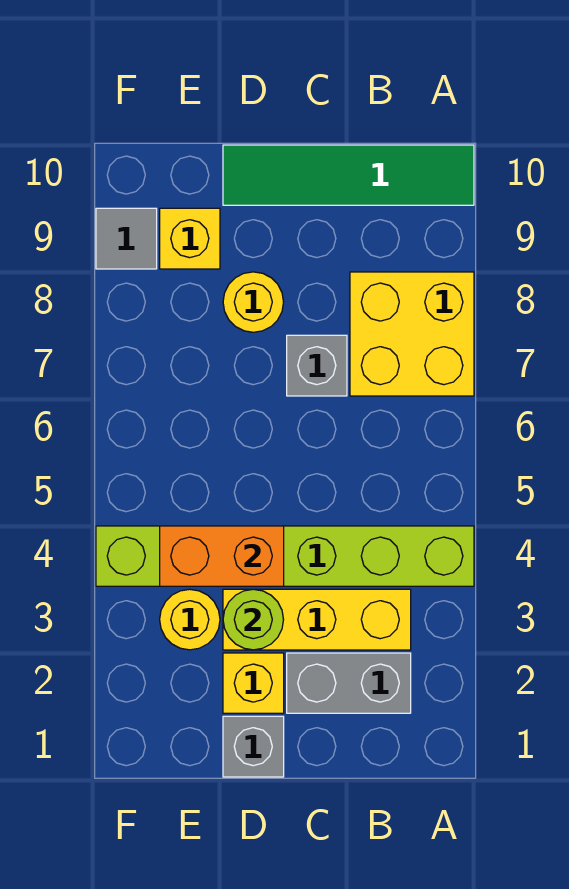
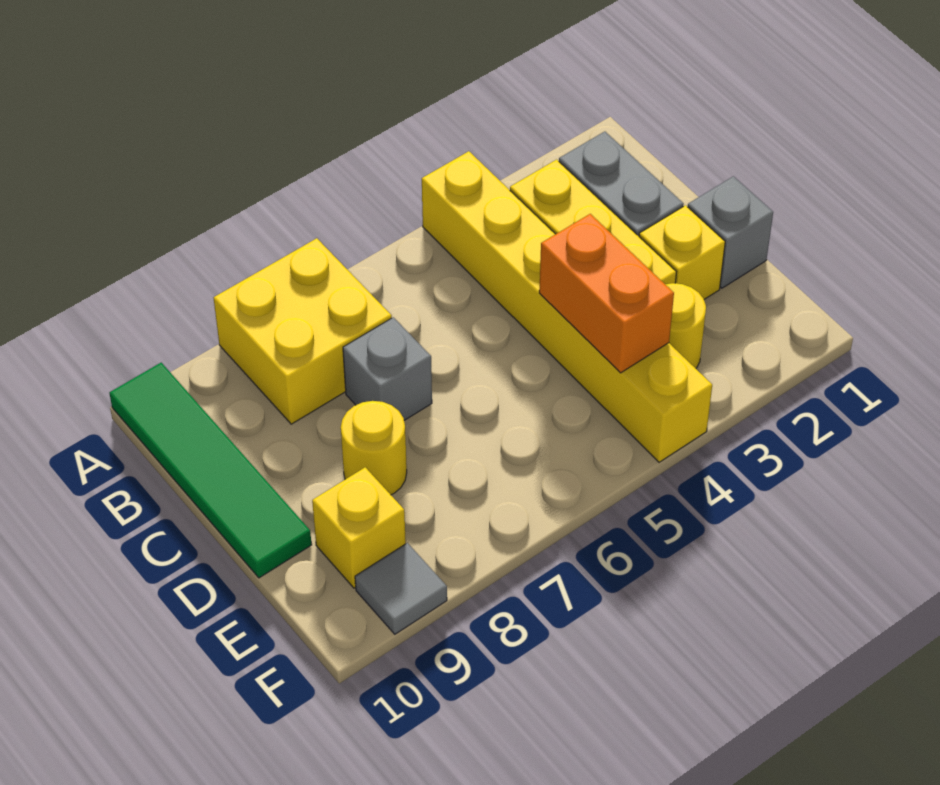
lime 1x6 brick [96,526,474,586] -> yellow 1x6 brick [422,151,712,462]
lime 1x1 round brick [223,589,284,650] -> none

